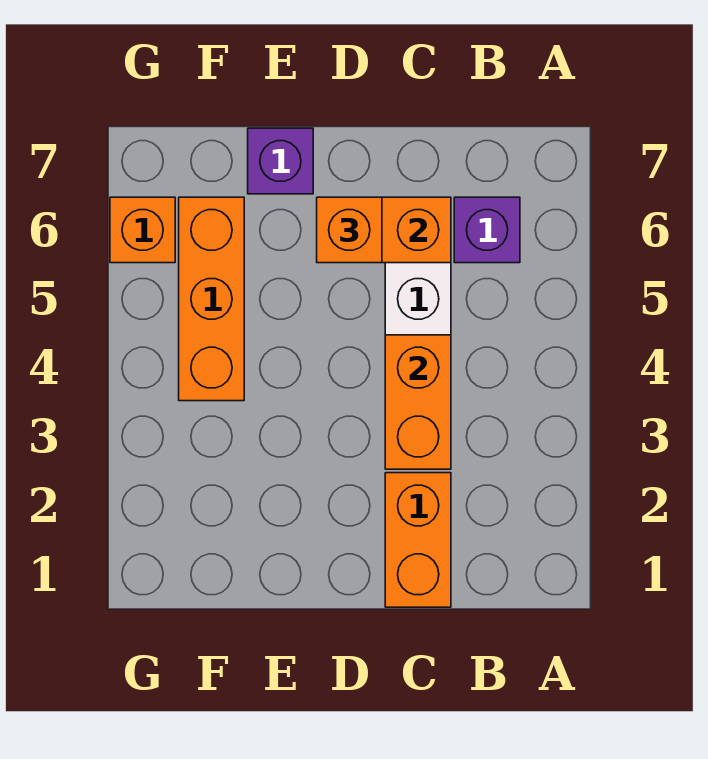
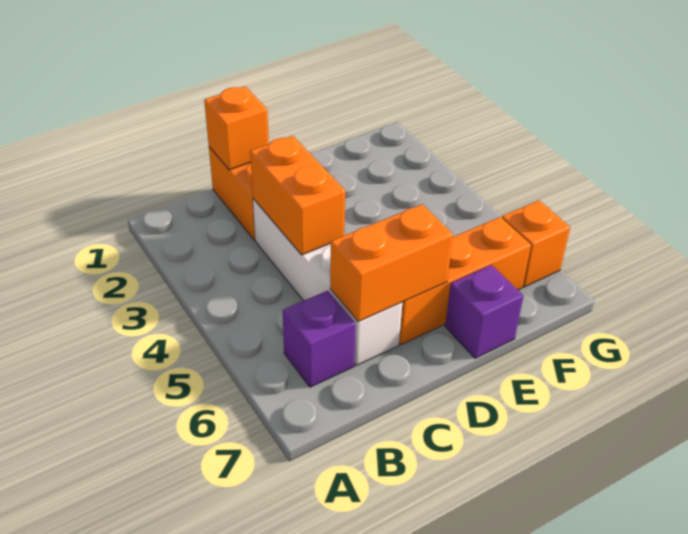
orange 1x1 brick [317,197,382,263] -> orange 1x1 brick moved to [204,86,269,170]
orange 1x3 brick [179,197,244,401] -> orange 1x3 brick turned to [399,217,531,345]

